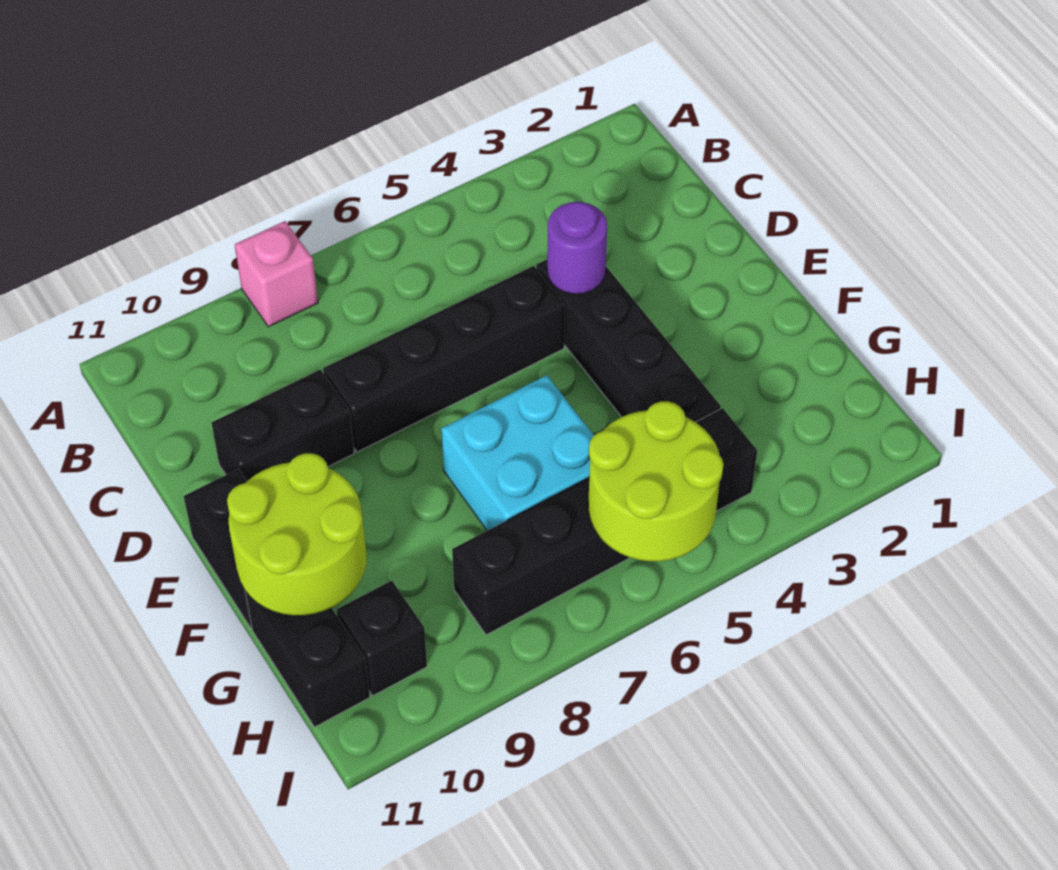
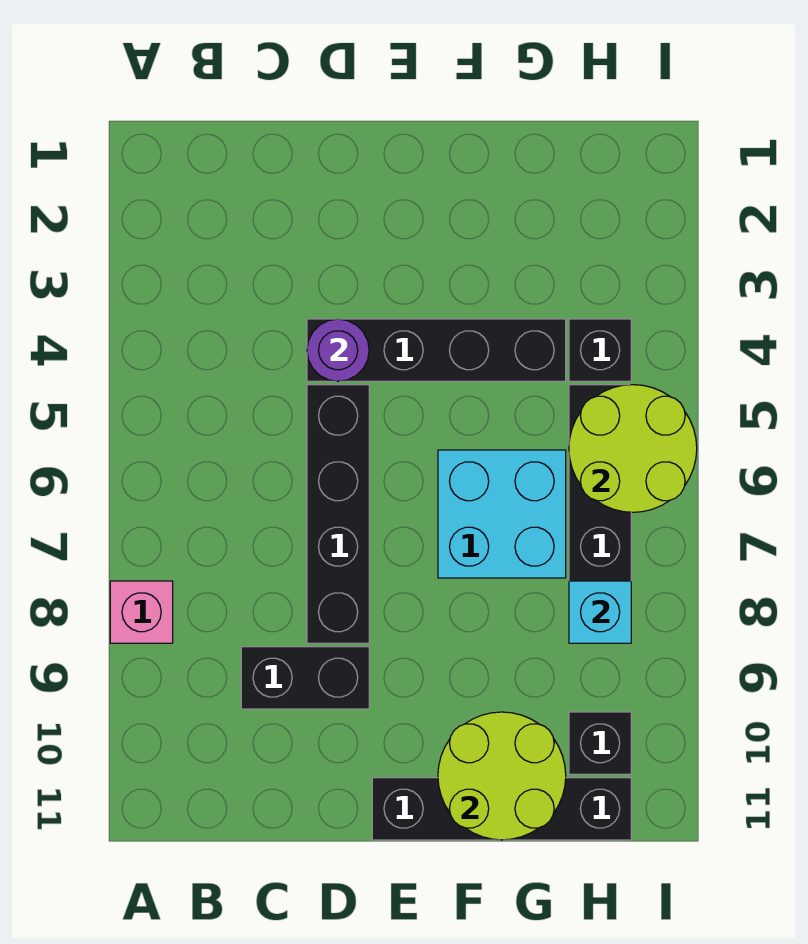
black 1x2 brick [211,370,354,481] -> black 1x2 brick turned to [241,647,369,709]
none -> cyan 1x1 brick [569,581,631,643]

